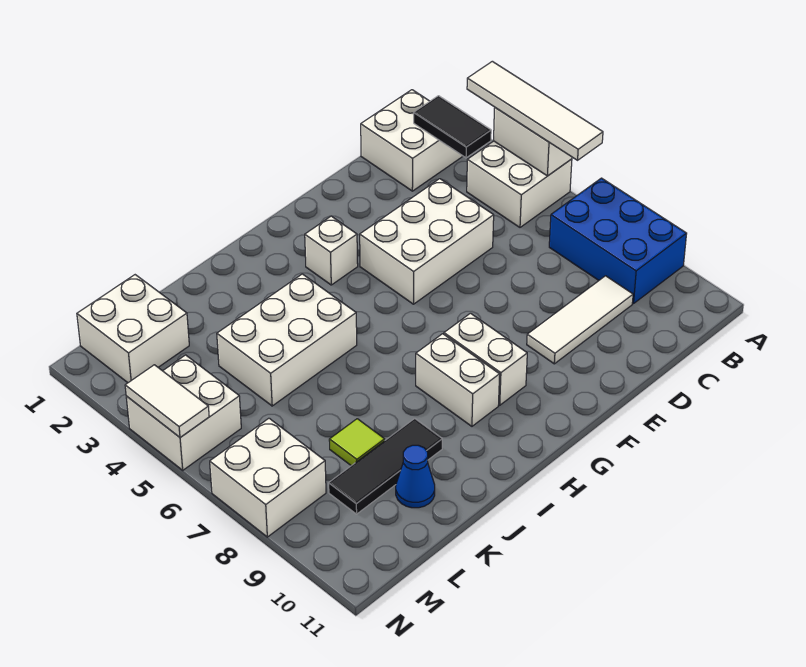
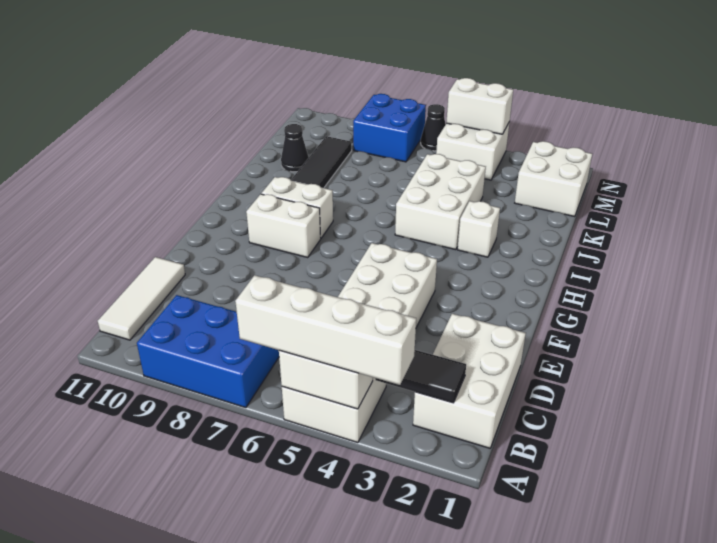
white 1x4 tile [467,61,603,160] -> white 1x4 brick [235,275,416,385]
white 2x2 brick [361,90,463,191] -> white 2x3 brick [413,314,526,448]
white 1x3 tile [527,276,633,364] -> white 1x3 tile moved to [98,257,185,340]
white 1x1 brick [305,216,358,285] -> white 1x1 brick moved to [457,201,500,257]
lime 1x1 tile [329,419,385,466] -> none
blue 1x1 cone [396,445,435,508] -> black 1x1 cone [281,124,309,172]
white 2x2 brick [210,418,326,537] -> blue 2x2 brick [353,94,426,162]
white 1x2 tile [125,365,209,437] -> white 1x2 brick [446,78,513,134]
none -> black 1x1 cone [421,104,446,151]

